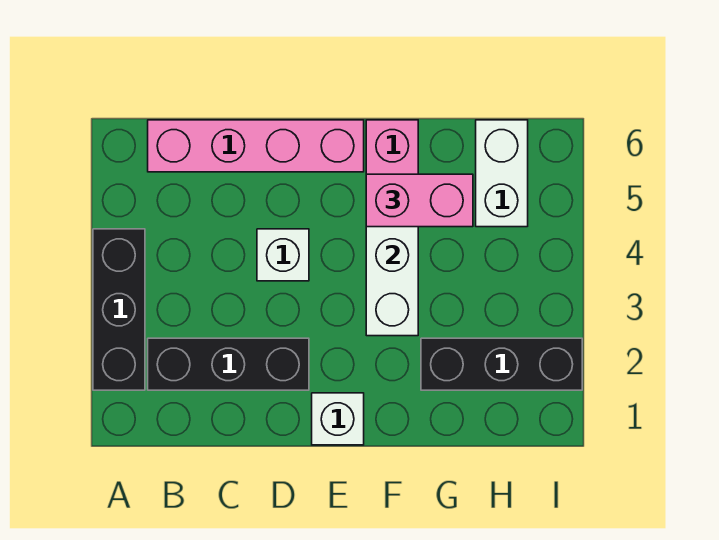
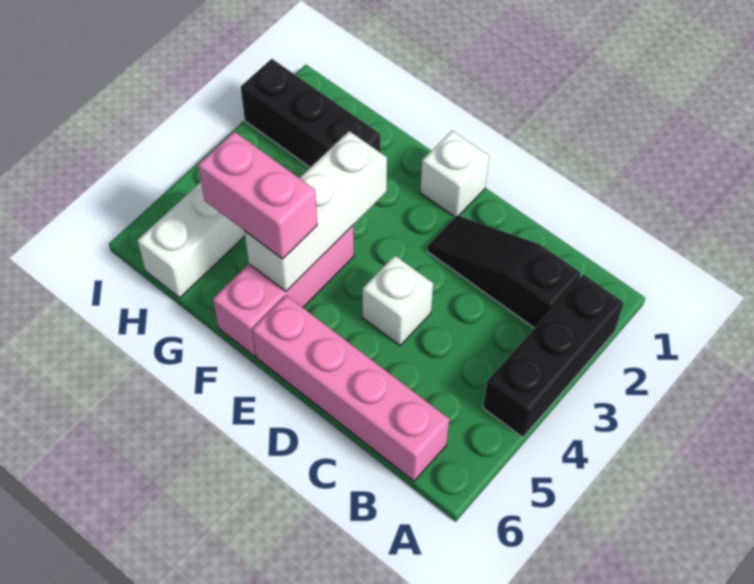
black 1x3 brick [148,338,309,390] -> black 1x3 slope [427,215,581,328]

